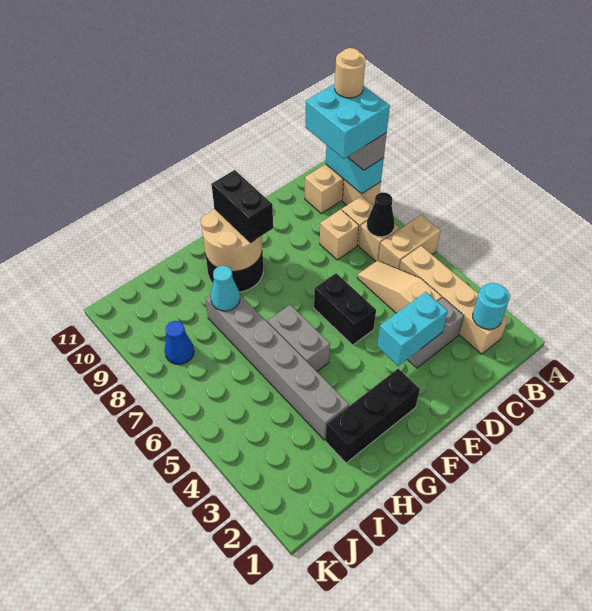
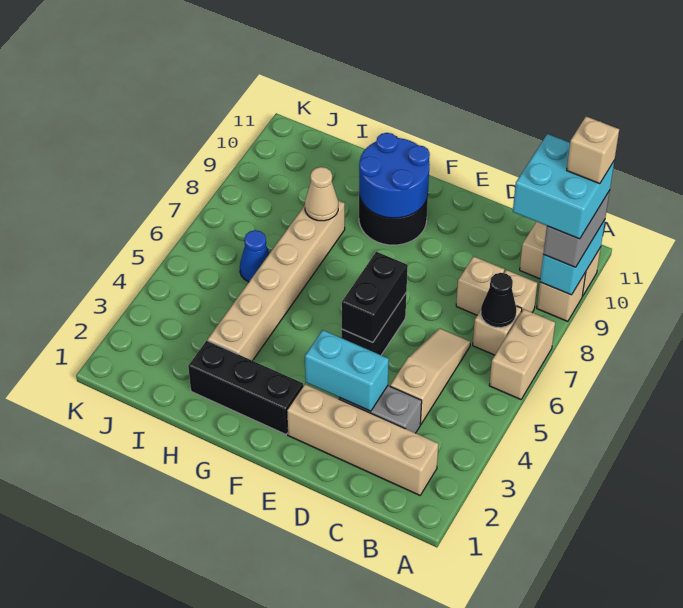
tan 1x2 brick [378,215,440,269] -> tan 1x2 brick turned to [489,309,555,399]
tan 1x1 round brick [335,48,365,98] -> tan 1x1 brick [567,116,619,184]
tan 1x4 brick [400,246,508,354] -> tan 1x4 brick turned to [287,384,438,495]
cyan 1x1 round brick [473,283,510,329] -> none
tan 2x2 round brick [201,208,262,271] -> blue 2x2 round brick [359,133,430,218]
black 1x2 brick [211,170,273,243] -> black 1x2 brick moved to [342,252,408,342]
grey 1x2 brick [268,305,330,371] -> none
grey 1x6 brick [205,295,349,440] -> tan 1x6 brick [208,201,345,361]
cyan 1x1 cone [210,266,240,311] -> tan 1x1 cone [305,167,338,221]
blue 1x1 cone [165,321,194,364] -> blue 1x1 cone moved to [240,230,269,282]

